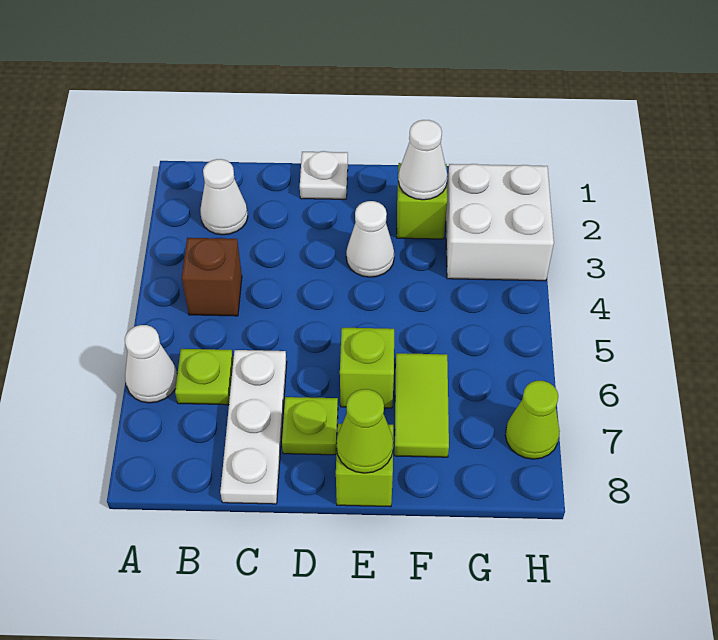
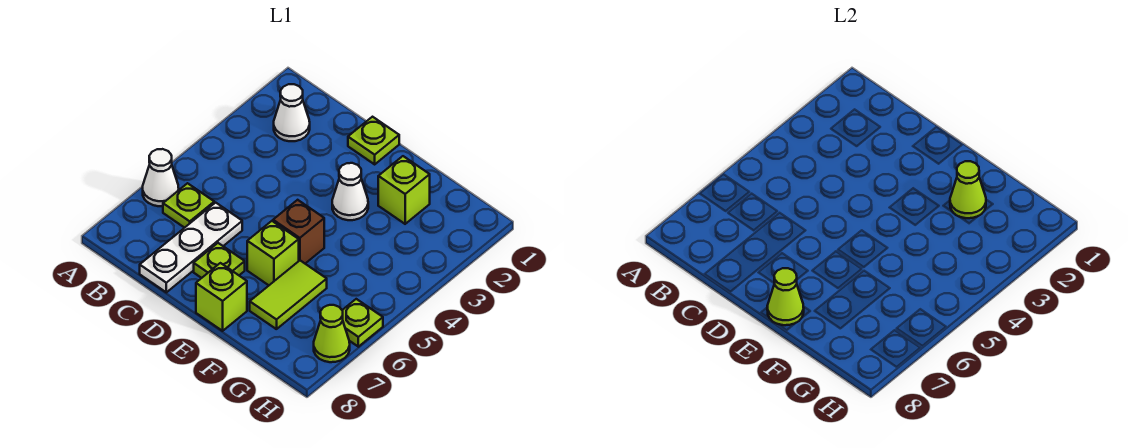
brown 1x1 brick [182,238,242,316] -> brown 1x1 brick moved to [273,200,324,263]
white 1x1 plate [300,151,348,199] -> lime 1x1 plate [348,117,399,164]
white 1x1 cone [398,120,447,200] -> lime 1x1 cone [950,161,986,218]
white 2x2 brick [446,164,554,281] -> none
none -> lime 1x1 plate [342,299,383,347]

